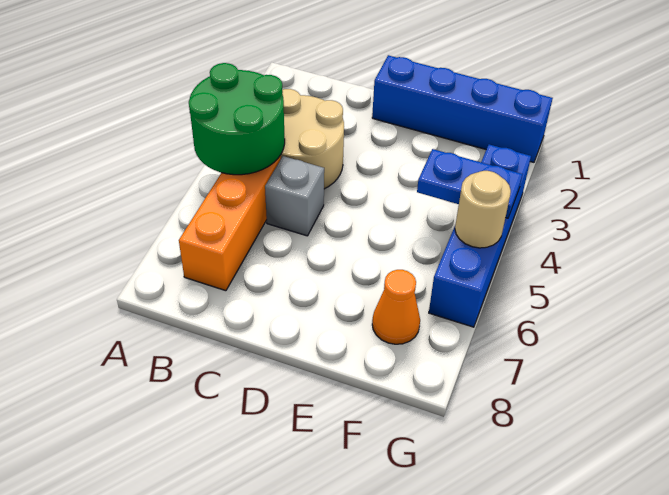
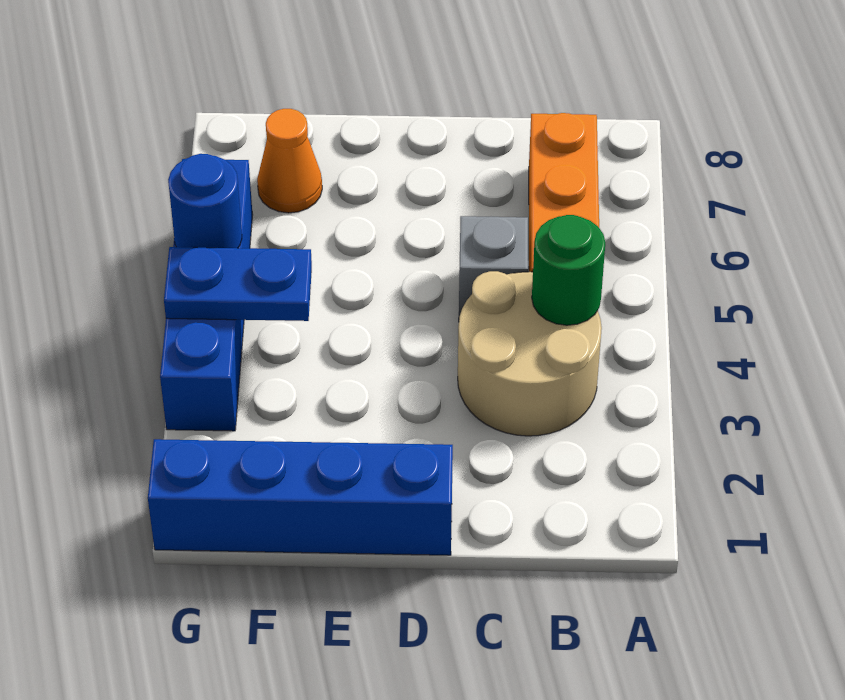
green 2x2 round brick [189,63,285,175] -> green 1x1 round brick [532,215,605,325]
tan 1x1 round brick [455,171,511,248] -> blue 1x1 round brick [168,154,242,248]

